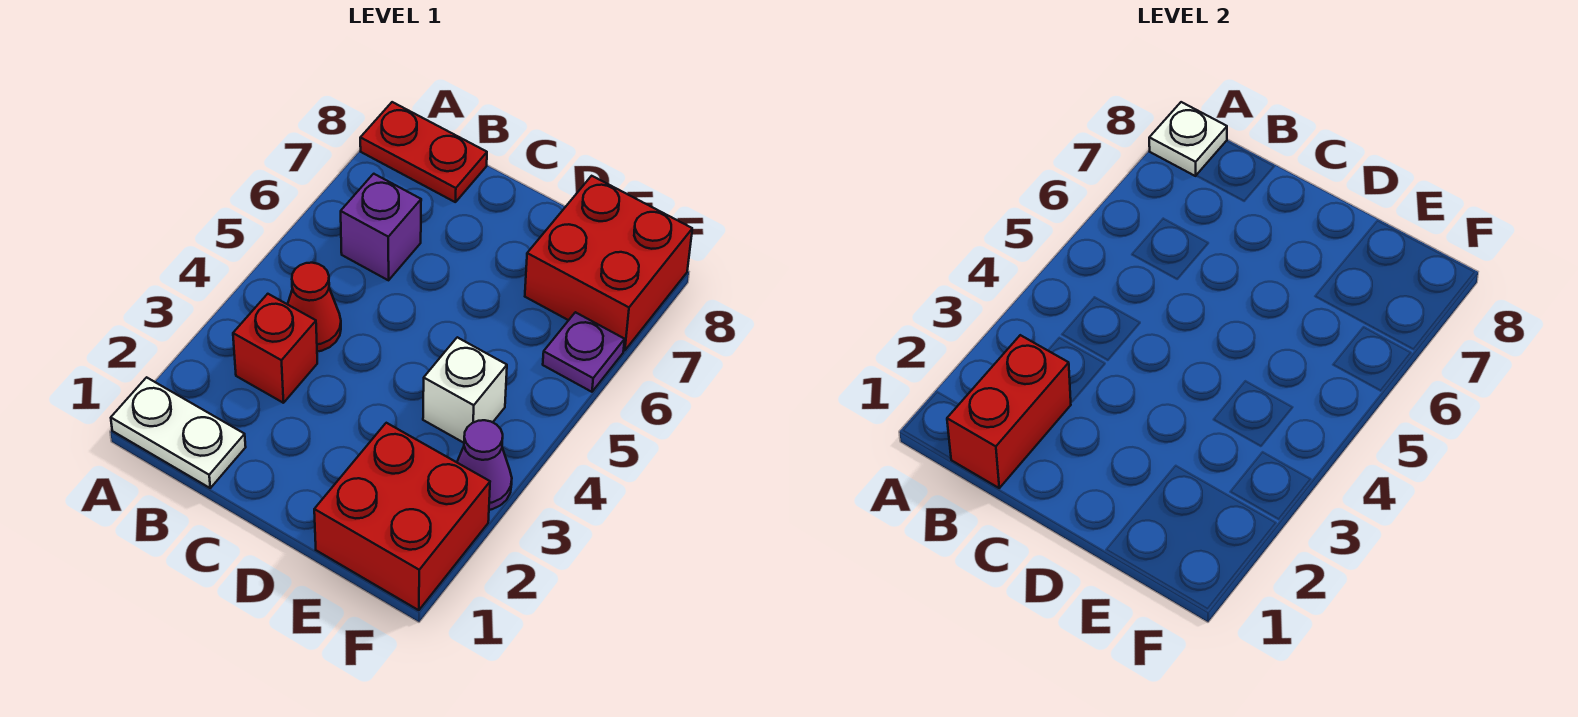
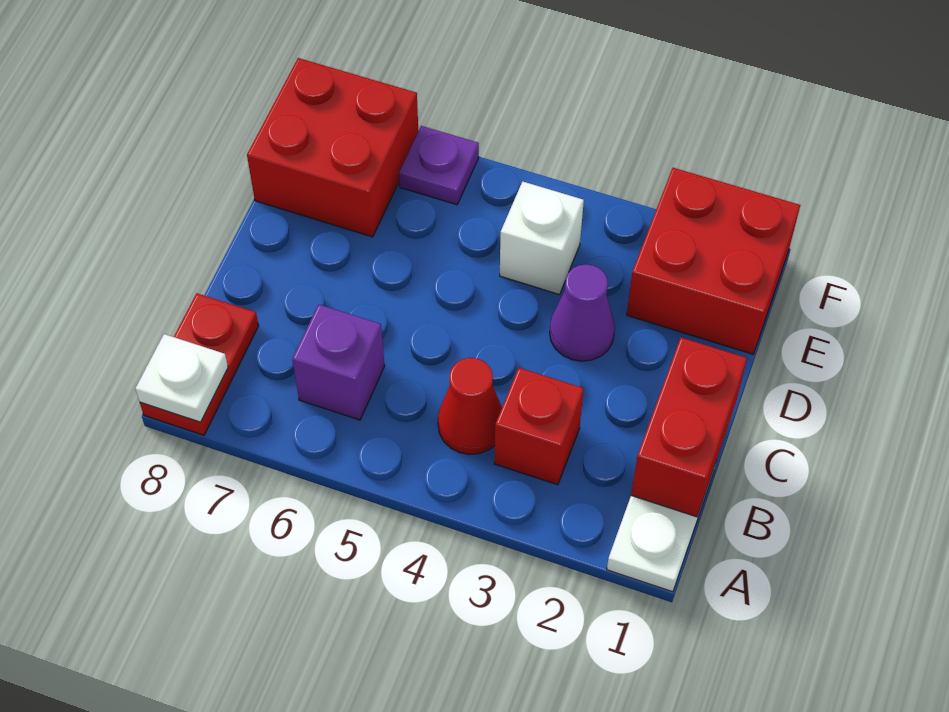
red 1x2 brick [947,335,1071,488] -> red 1x2 brick turned to [631,338,747,517]
purple 1x1 cone [457,420,512,510] -> purple 1x1 cone moved to [550,264,615,361]

